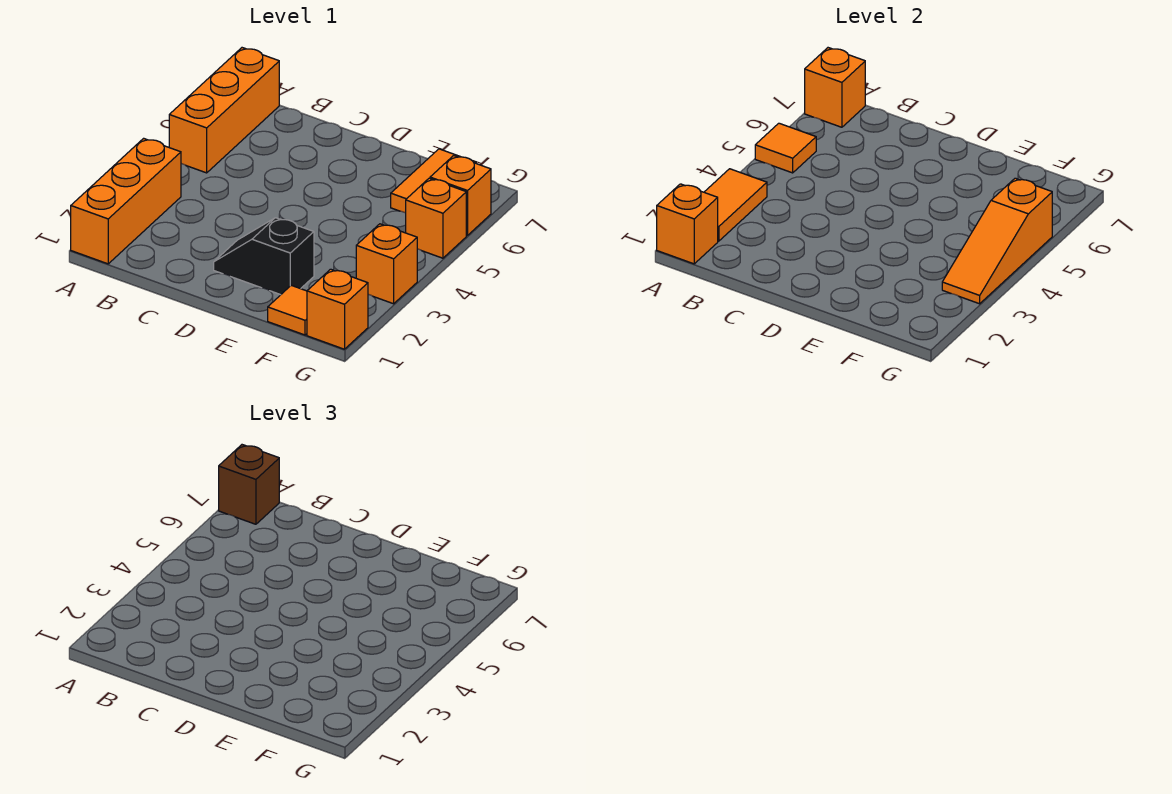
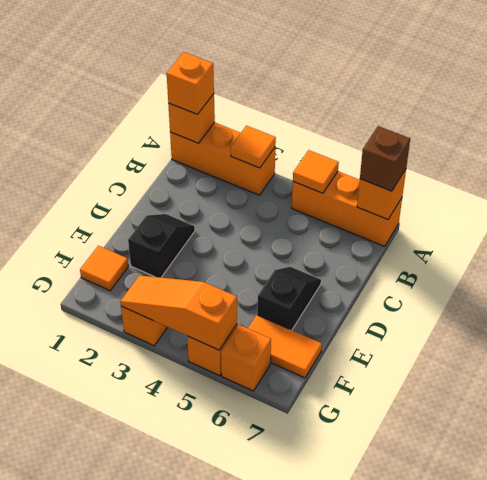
orange 1x2 tile [704,169,767,241] -> orange 1x1 tile [230,126,276,168]
none -> black 1x2 slope [257,267,321,330]
orange 1x1 brick [307,269,368,349] -> orange 1x1 brick moved to [167,52,214,114]

